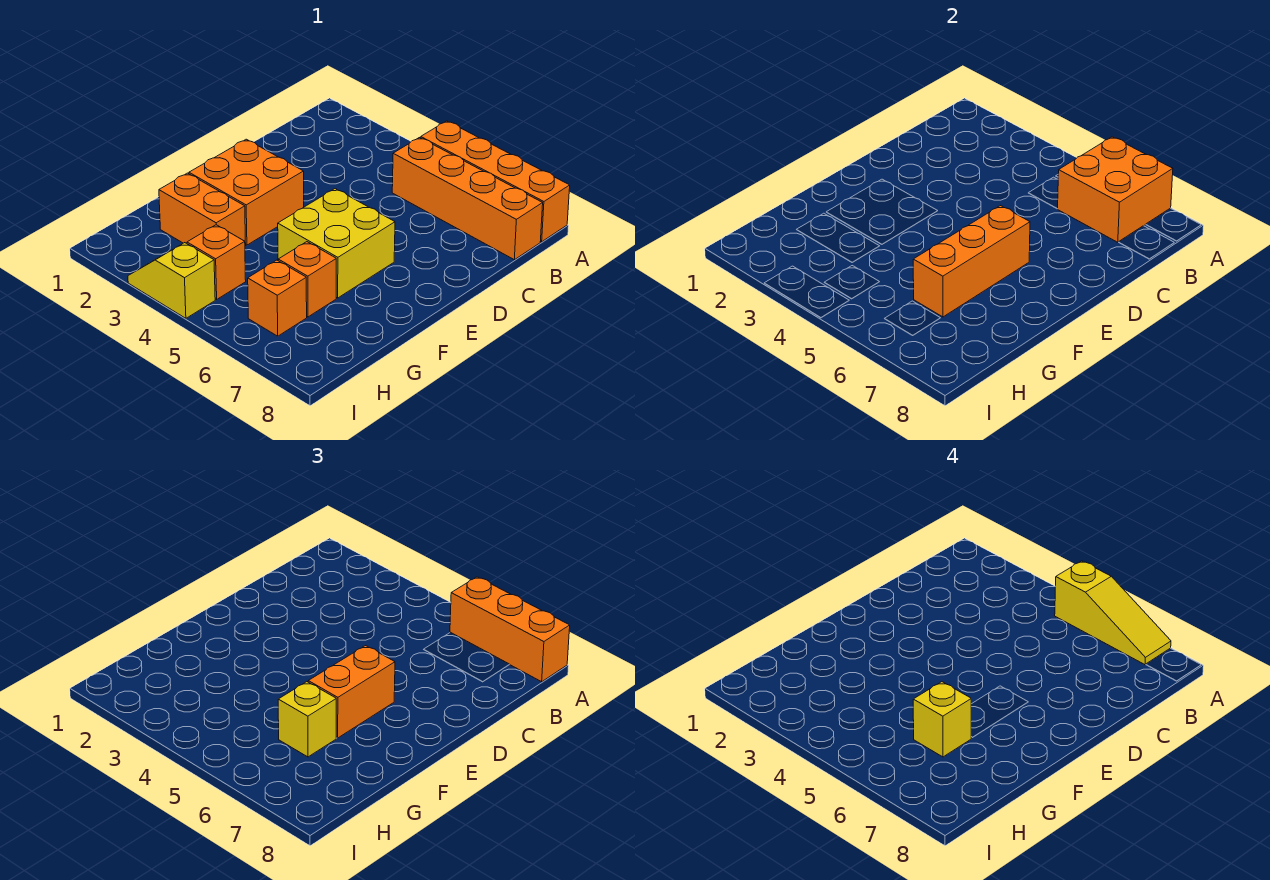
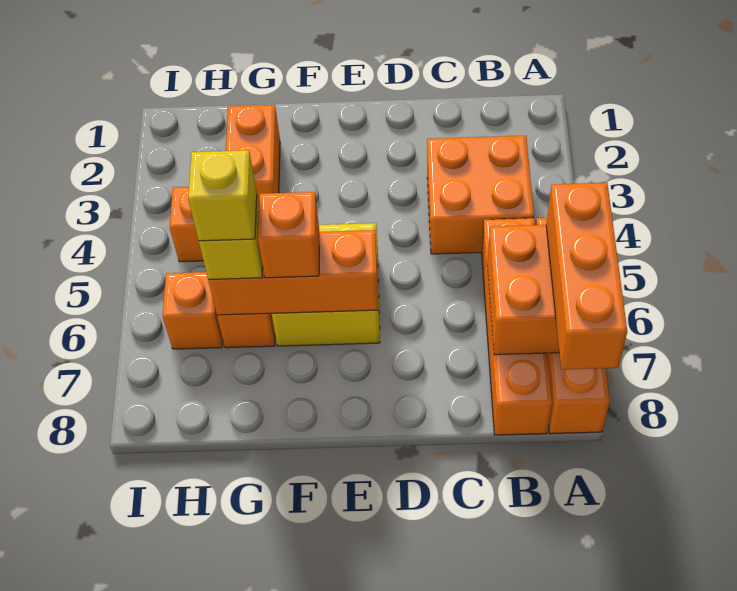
yellow 1x3 slope [1055,561,1171,665] -> none
orange 2x2 brick [189,139,304,245] -> orange 2x2 brick moved to [427,136,534,254]
orange 1x2 brick [308,646,395,738] -> orange 1x1 brick [258,192,319,278]
yellow 1x2 slope [128,243,215,318] -> none

